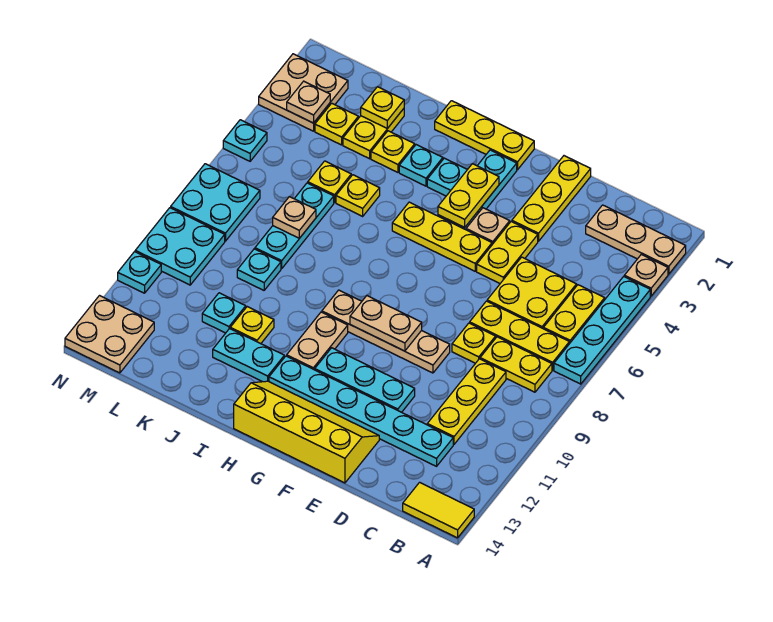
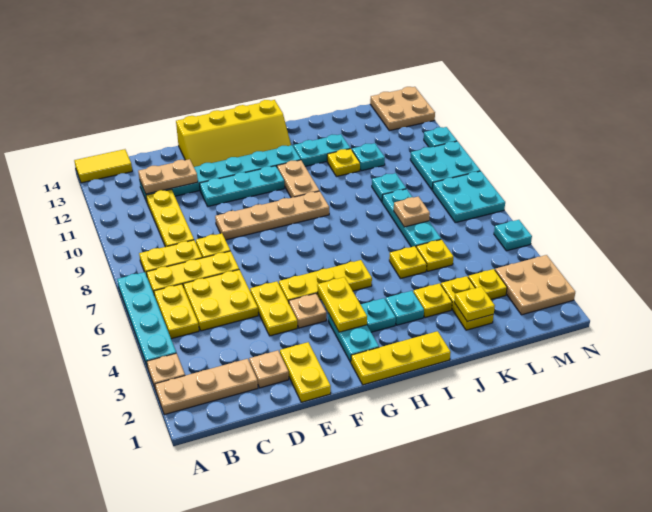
yellow 1x3 plate [512,156,591,241] -> yellow 1x2 plate [280,342,331,402]
tan 1x2 plate [350,296,422,351] -> tan 1x2 plate moved to [138,159,198,194]
tan 1x1 plate [287,81,330,123] -> tan 1x1 plate moved to [249,350,289,388]

